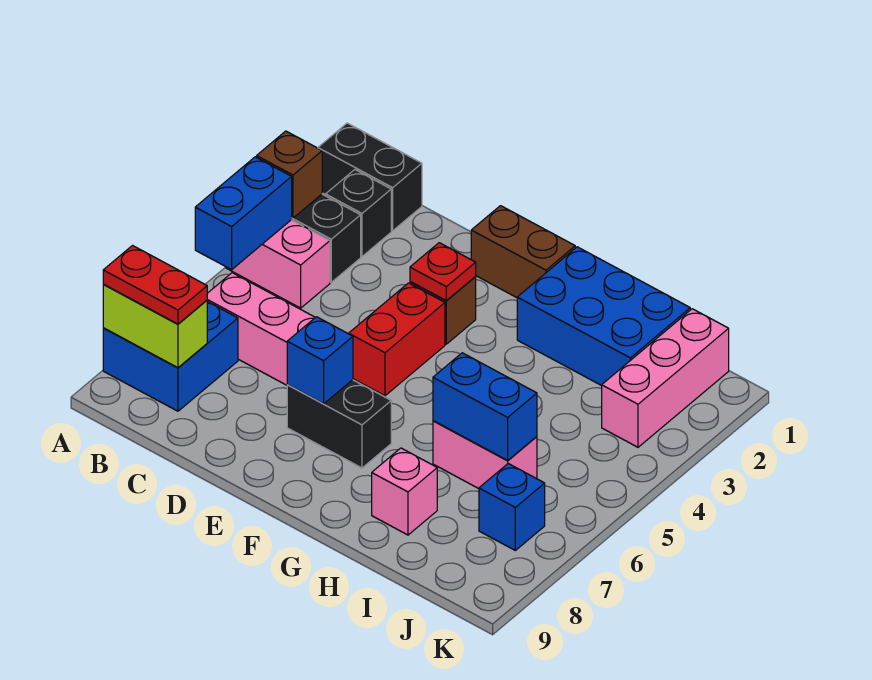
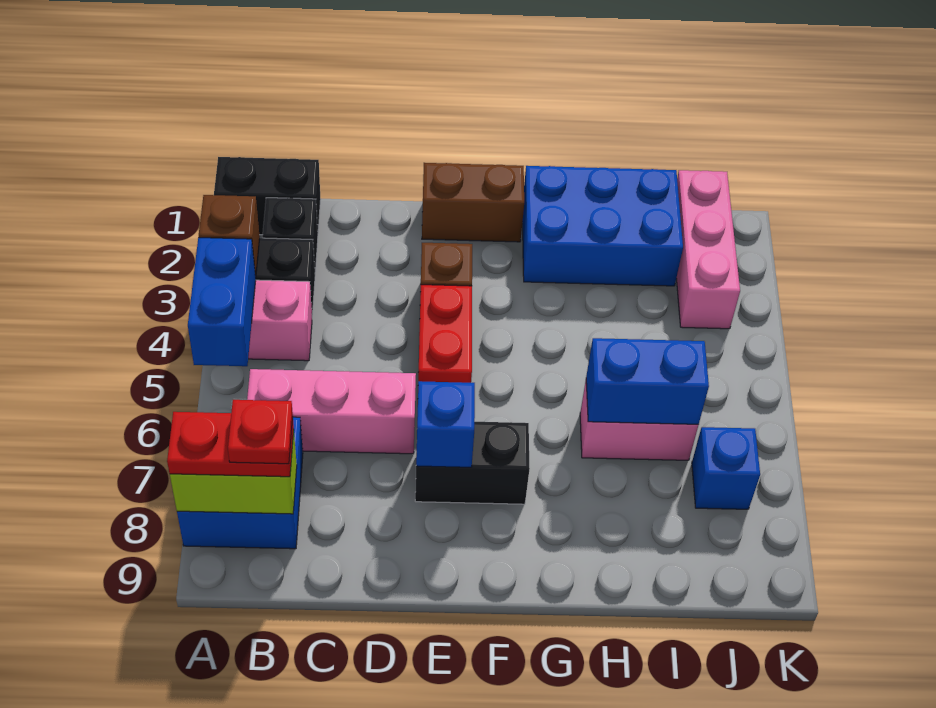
red 1x1 plate [410,243,476,300] -> red 1x1 plate moved to [228,400,293,464]
pink 1x1 brick [372,448,437,535] -> none

